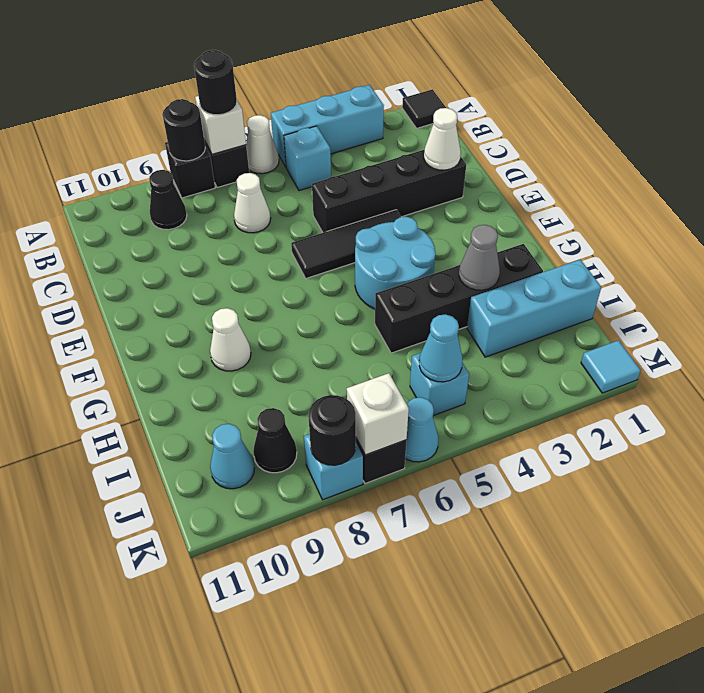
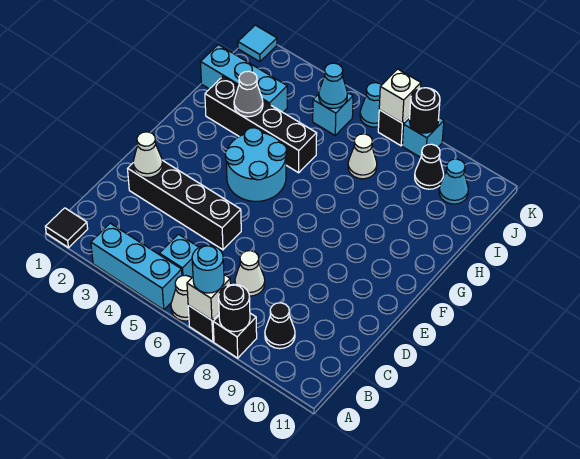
black 1x1 round brick [194,50,237,115] -> cyan 1x1 round brick [192,245,224,293]
black 1x3 tile [291,210,401,278] -> none
white 1x1 cone [210,308,251,371] -> white 1x1 cone moved to [348,134,377,179]

